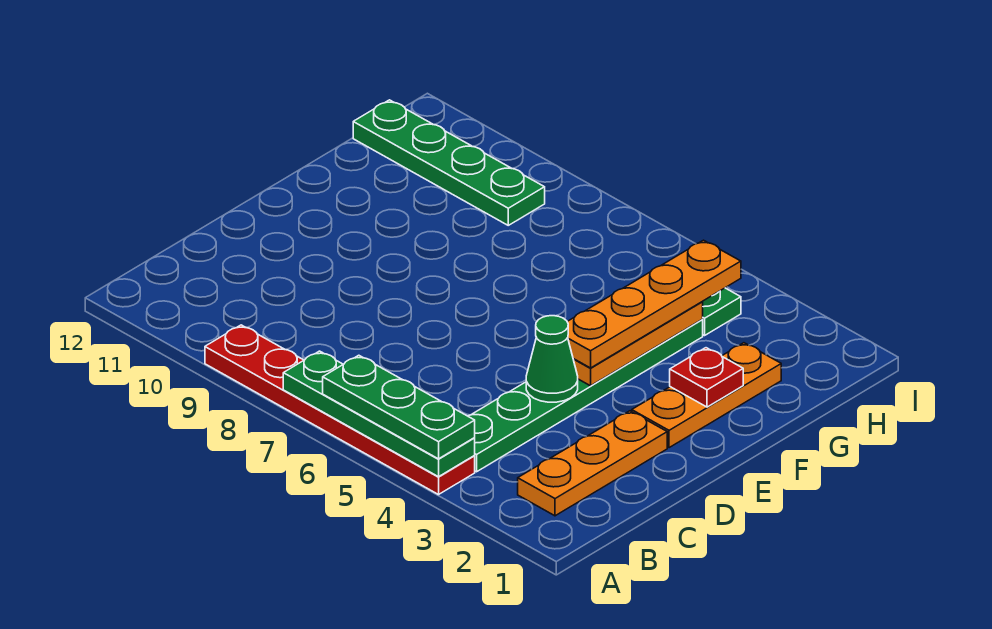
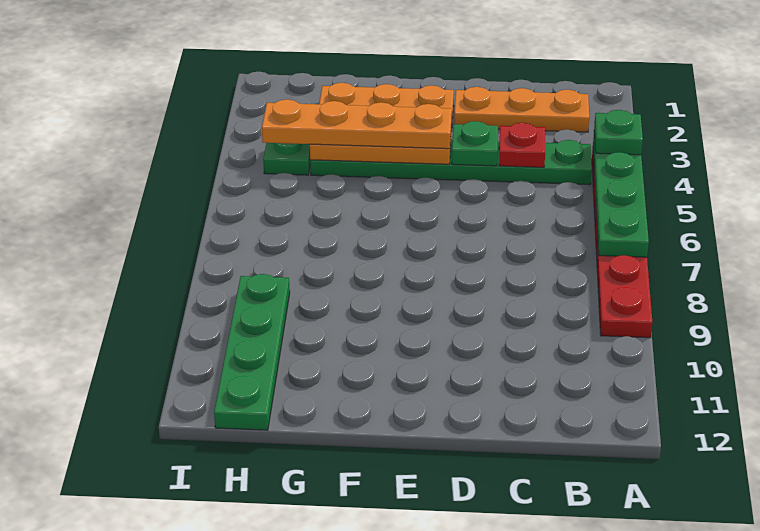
green 1x3 plate [323,355,475,459] -> green 1x1 plate [594,110,643,155]
green 1x1 cone [526,316,578,402] -> green 1x1 plate [452,121,498,166]
red 1x1 plate [670,348,743,407] -> red 1x1 plate moved to [499,123,545,167]

